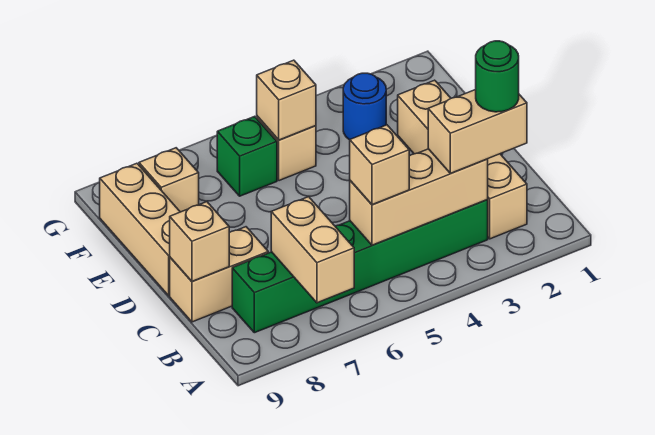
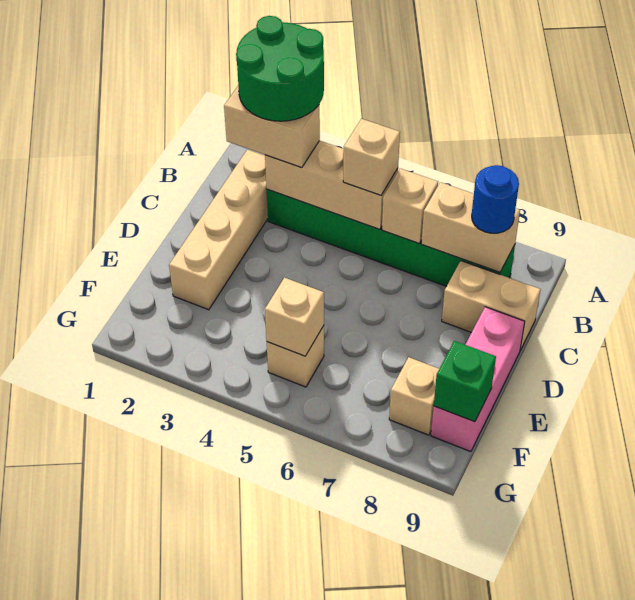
tan 1x2 brick [271,197,354,303] -> tan 1x2 brick turned to [421,182,520,272]
green 1x1 round brick [476,41,519,112] -> green 2x2 round brick [236,16,324,121]
tan 1x1 brick [170,202,229,281] -> tan 1x1 brick moved to [382,168,438,243]
tan 1x3 brick [100,163,180,296] -> pink 1x3 brick [431,307,525,452]
blue 1x1 round brick [343,73,386,140] -> blue 1x1 round brick moved to [472,165,519,233]
green 1x1 brick [217,116,277,196] -> green 1x1 brick moved to [434,341,496,422]

